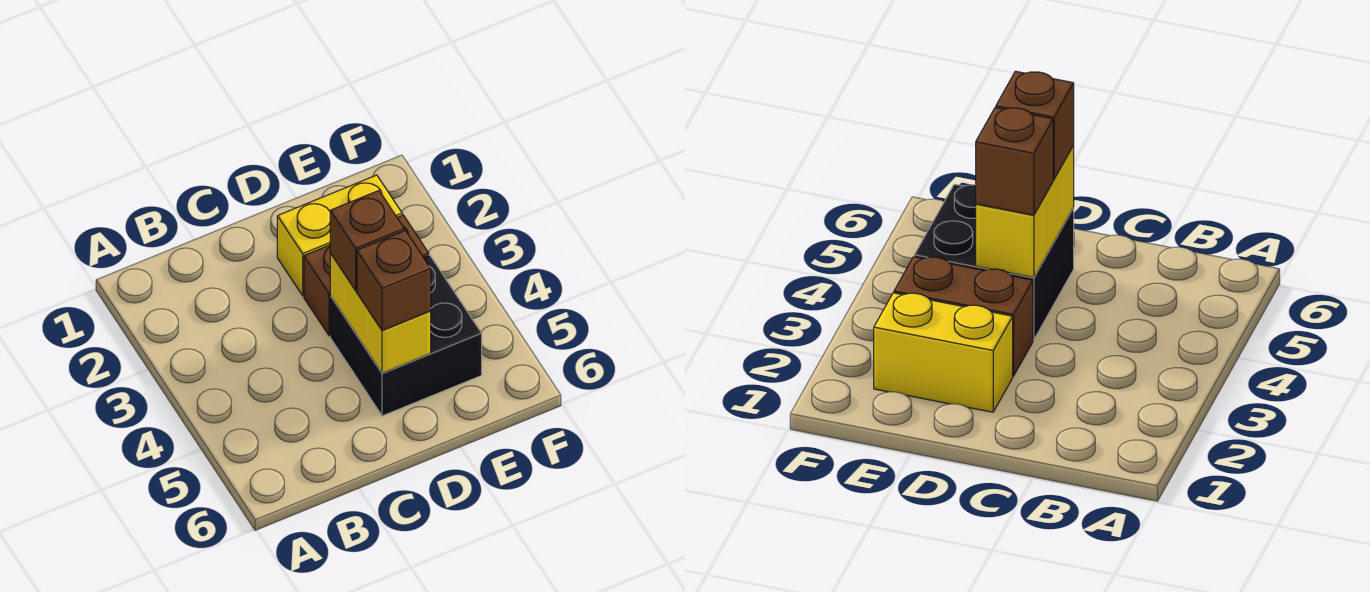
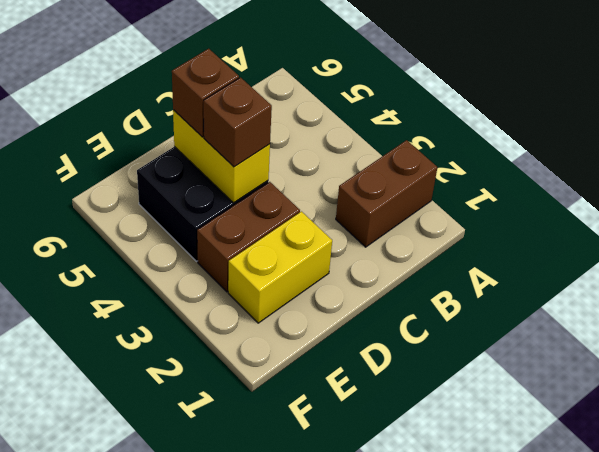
none -> brown 1x2 brick [336,140,437,247]

